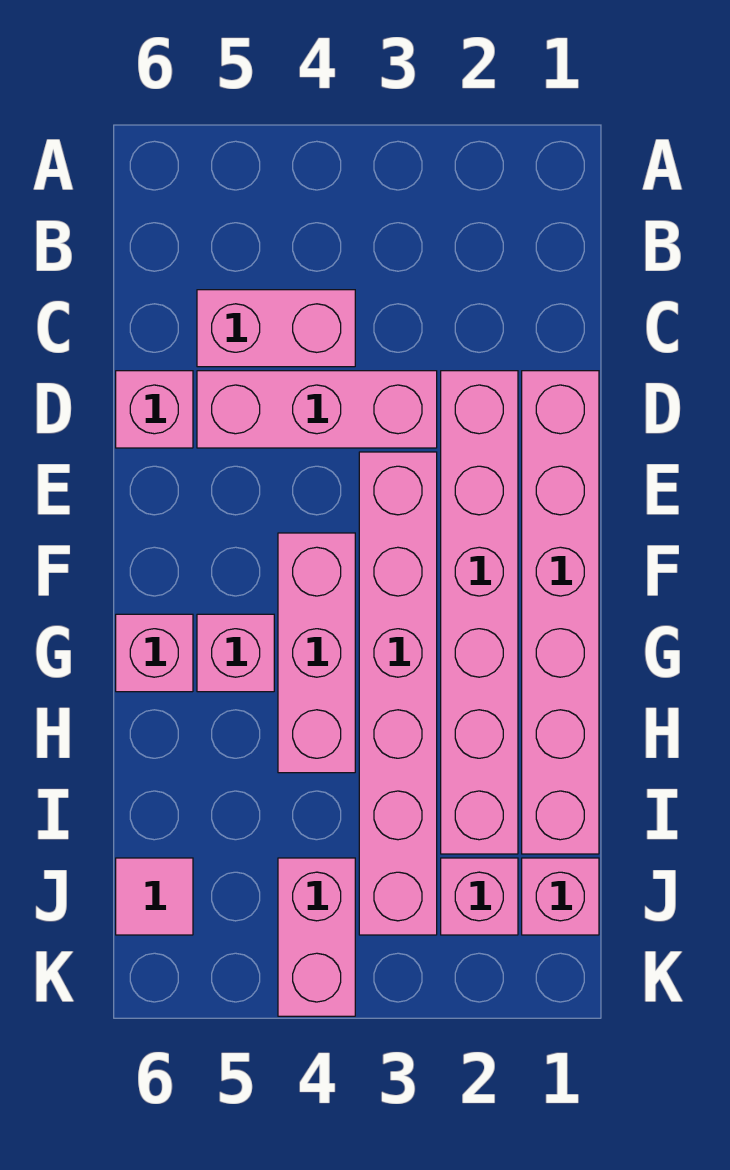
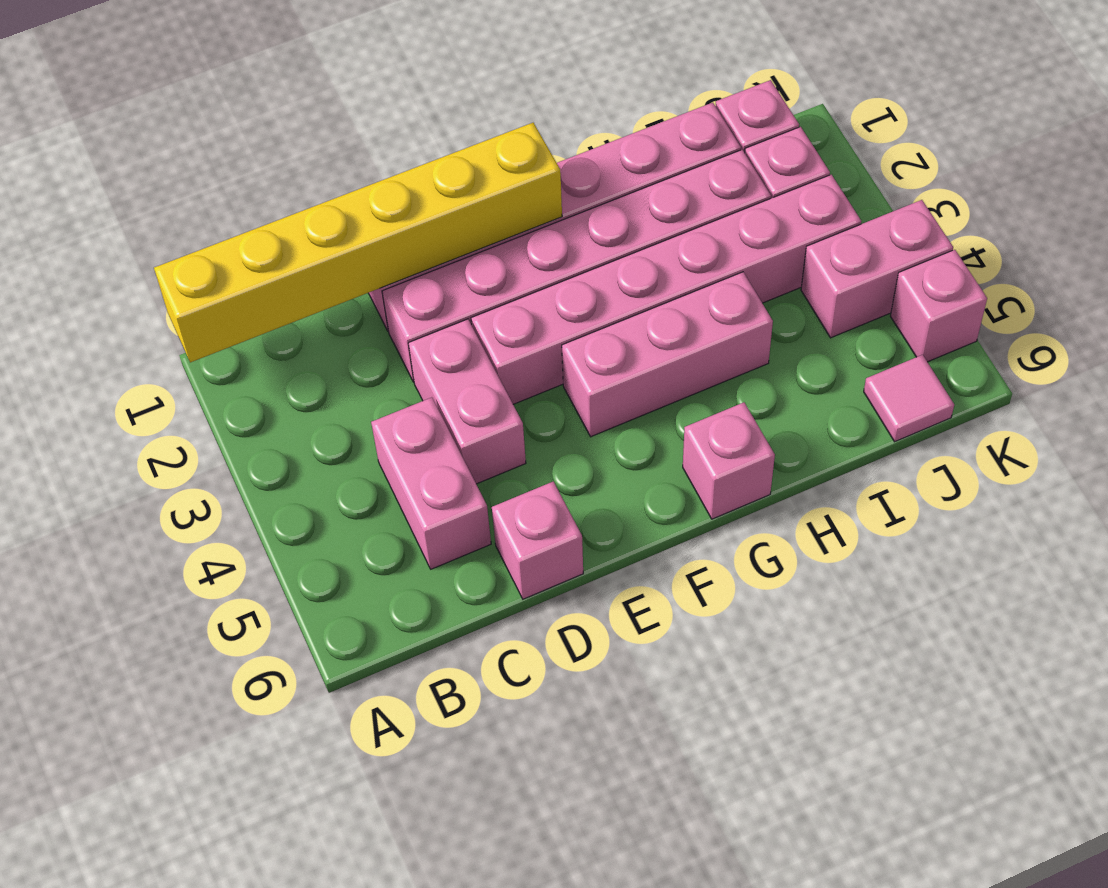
none -> yellow 1x6 brick [154,123,562,362]
pink 1x3 brick [197,371,437,448] -> pink 1x2 brick [408,319,526,484]
pink 1x1 brick [197,614,274,692] -> pink 1x1 brick moved to [890,250,987,362]

